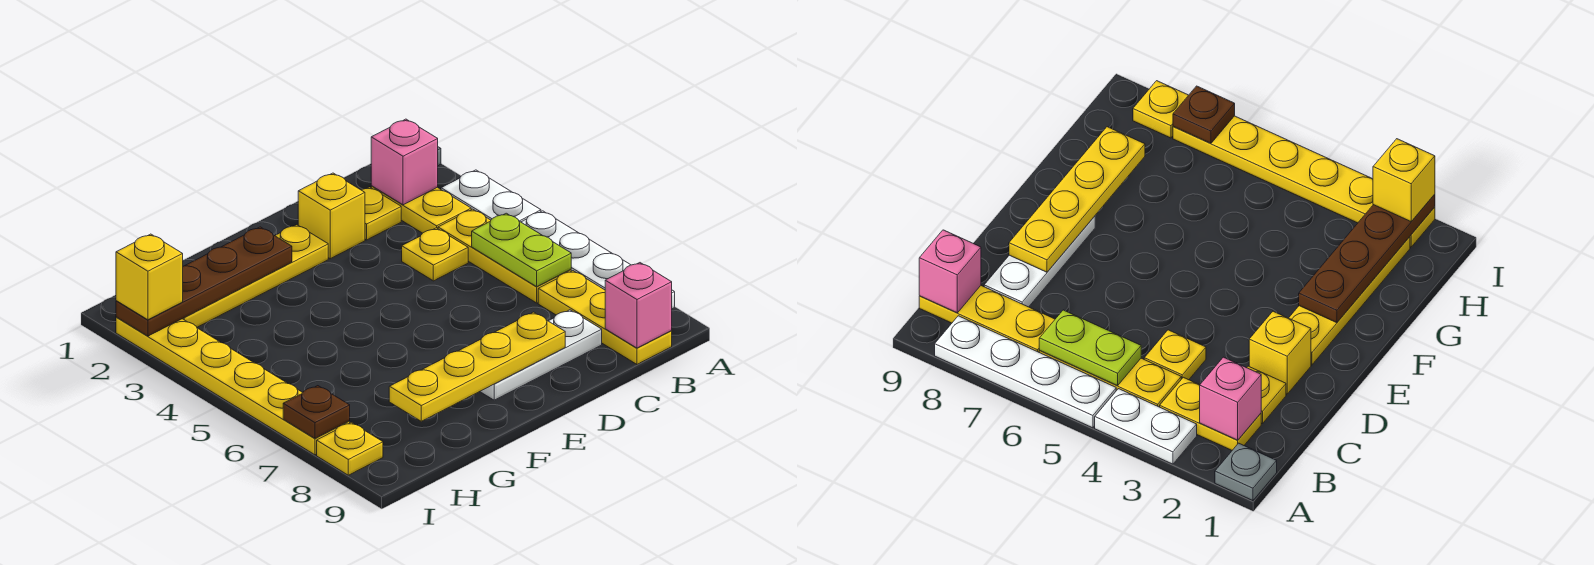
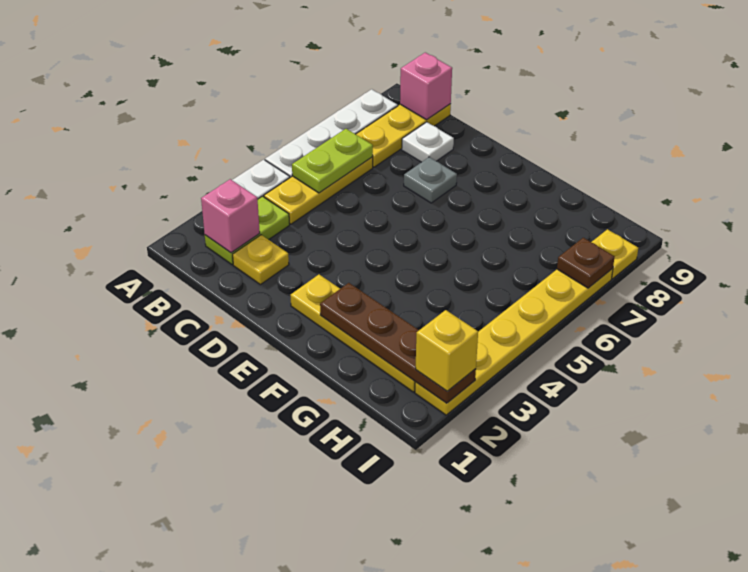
grey 1x1 plate [1215,443,1277,501] -> grey 1x1 plate moved to [404,157,457,203]
yellow 1x2 plate [371,186,471,233] -> lime 1x2 plate [205,196,290,265]
yellow 1x1 plate [402,228,468,281] -> none
white 1x3 plate [480,310,602,400] -> white 1x1 plate [402,122,454,162]
yellow 1x1 brick [298,173,365,259] -> none
yellow 1x4 plate [389,312,565,421] -> none

